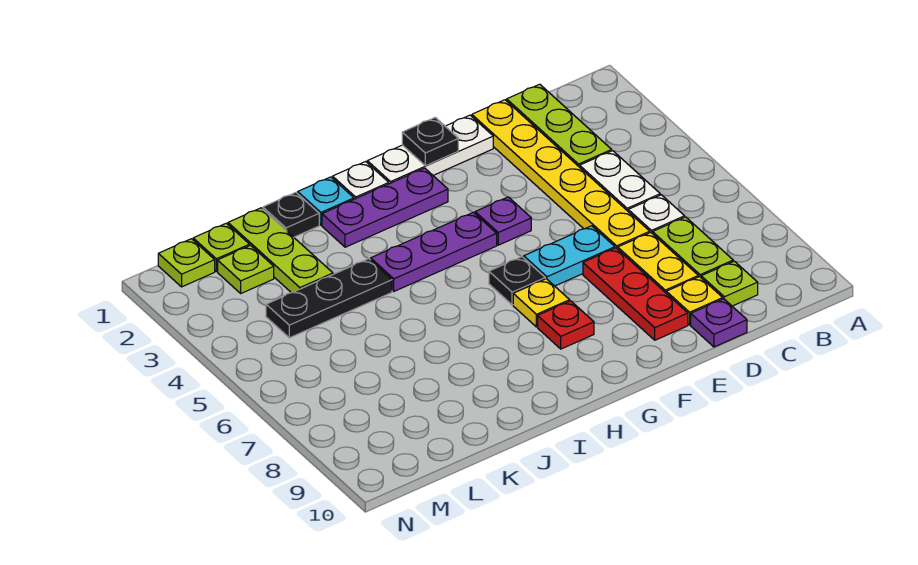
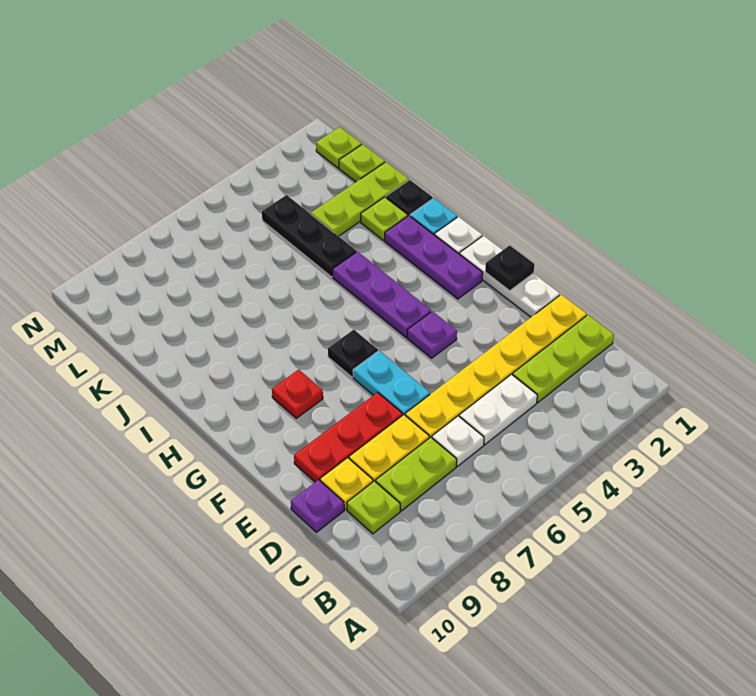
yellow 1x1 plate [513,279,570,327] -> none
lime 1x1 plate [218,245,274,293] -> lime 1x1 plate moved to [361,197,408,240]

